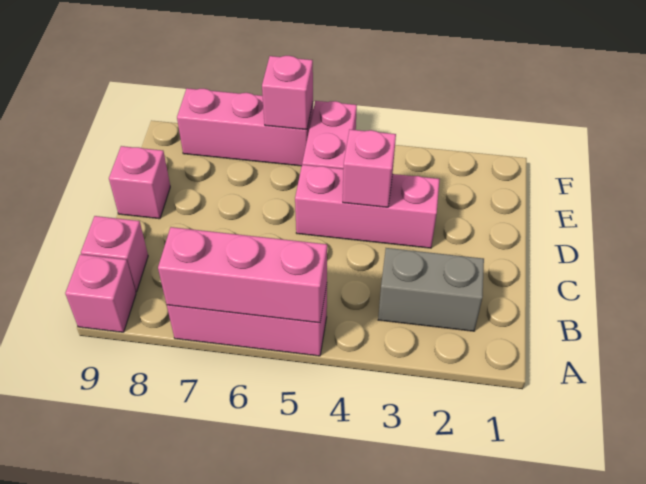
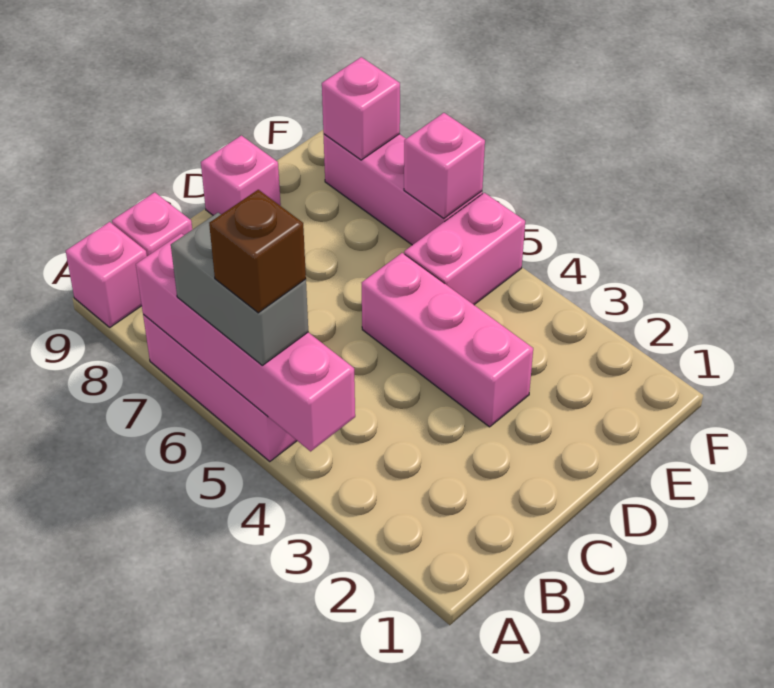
pink 1x3 brick [158,227,327,323] -> pink 1x4 brick [136,233,355,451]
none -> brown 1x1 brick [209,190,306,313]
grey 1x2 brick [378,248,484,331] -> grey 1x2 brick moved to [171,213,308,365]
pink 1x1 brick [343,130,396,207] -> pink 1x1 brick moved to [322,57,400,160]

